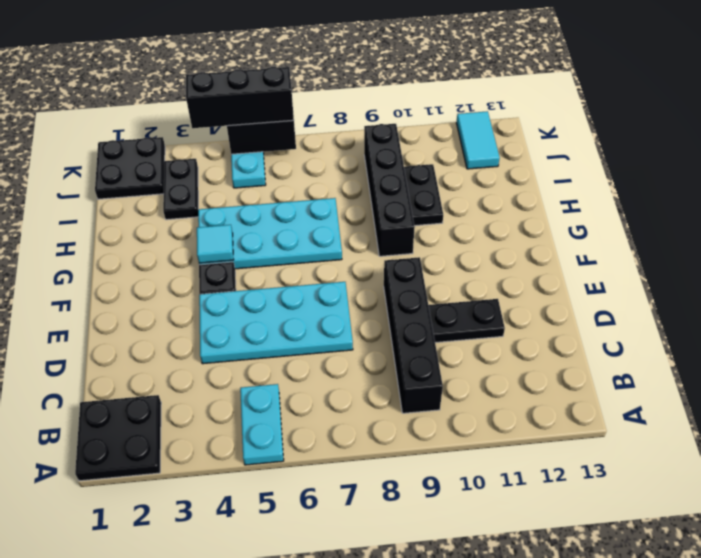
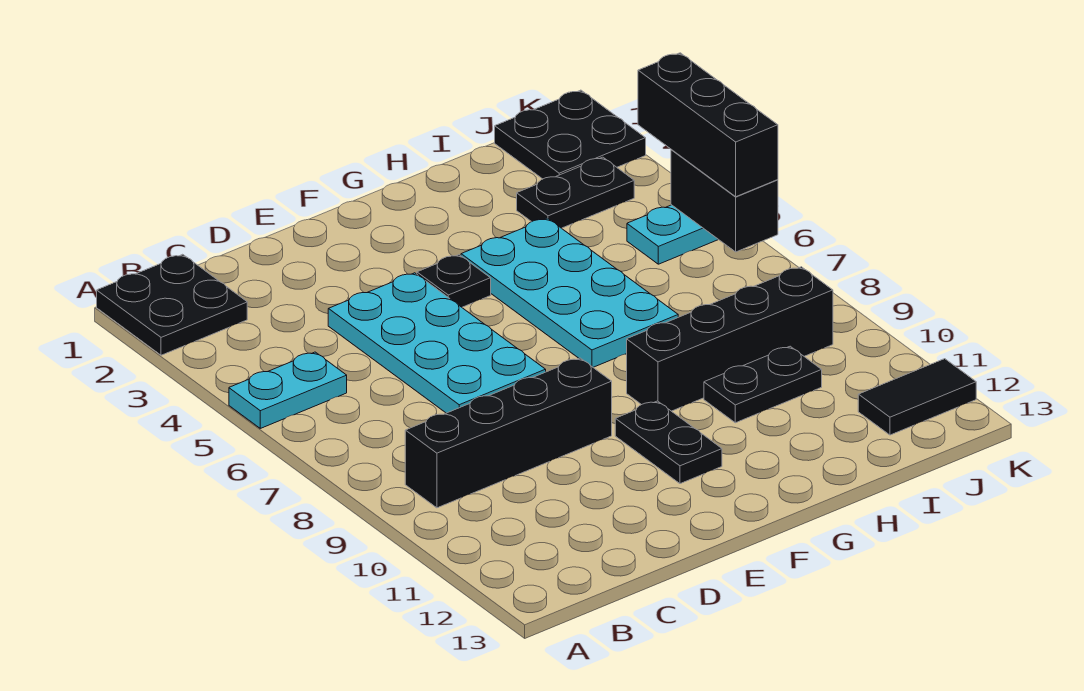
black 1x2 plate [429,299,505,343] -> black 1x2 plate moved to [615,401,722,484]
cyan 1x1 tile [197,225,234,263] -> none
cyan 1x2 tile [456,111,500,169] -> black 1x2 tile [858,359,976,435]

